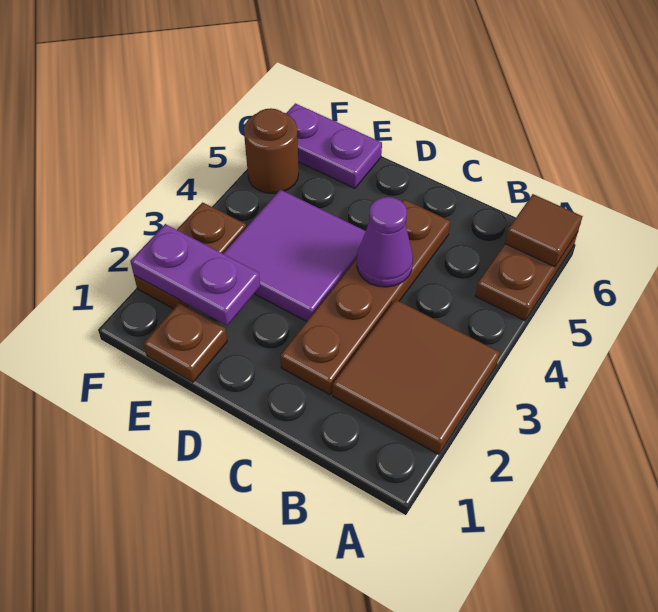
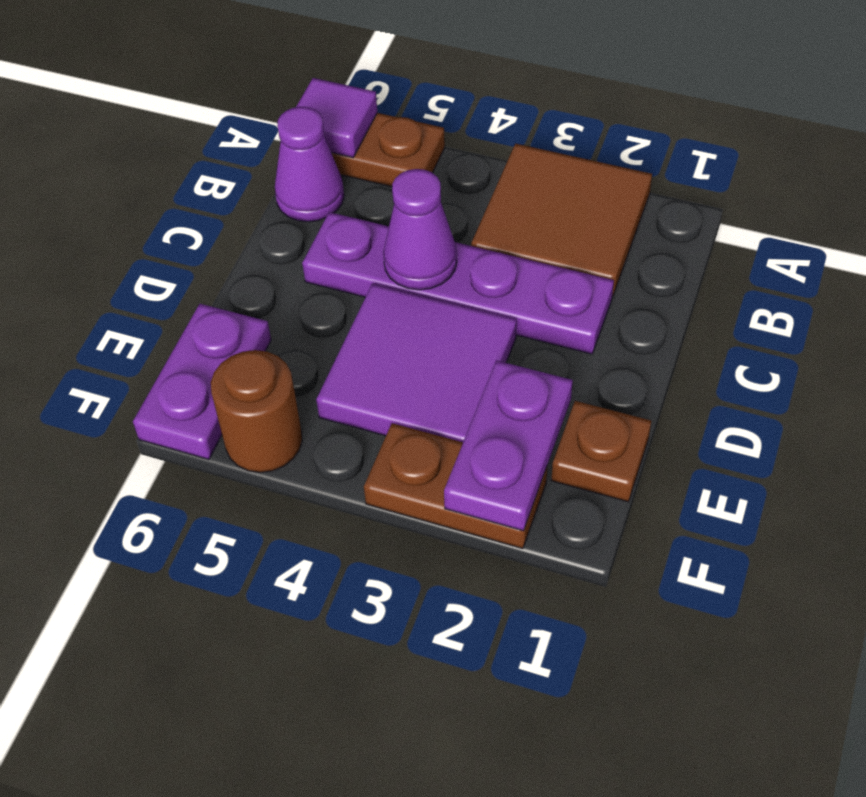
brown 1x1 tile [505,194,583,267] -> purple 1x1 tile [296,78,377,158]
none -> purple 1x1 cone [275,107,344,222]
brown 1x4 plate [280,200,450,395] -> purple 1x4 plate [302,212,614,354]

